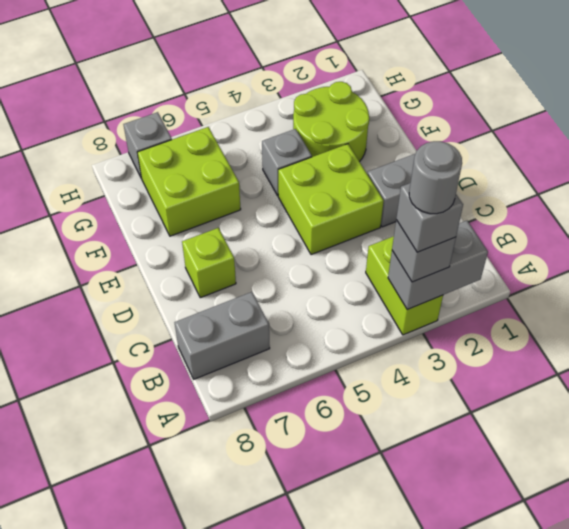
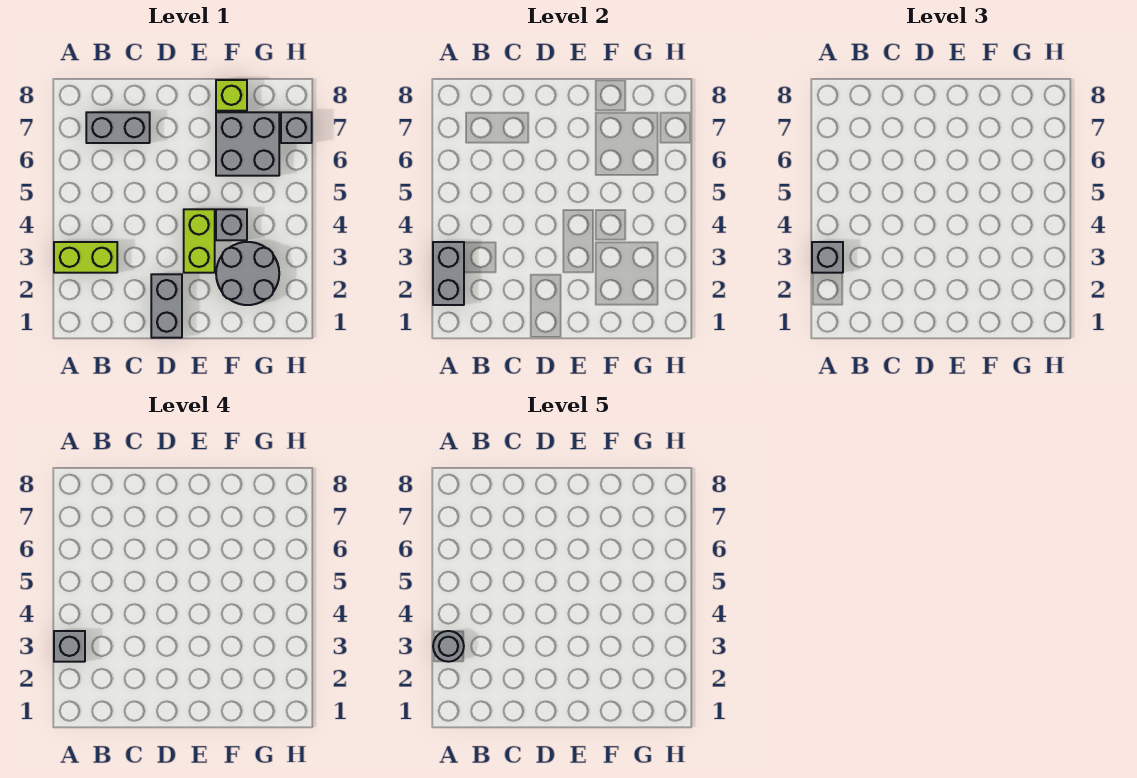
grey 1x2 brick [175,292,270,379] -> grey 1x2 brick turned to [86,112,150,143]
lime 2x2 brick [278,144,384,255] -> lime 1x2 brick [184,209,215,273]
lime 1x1 brick [182,228,236,298] -> lime 1x1 brick moved to [216,80,247,111]
lime 2x2 round brick [293,82,369,162] -> grey 2x2 round brick [216,242,279,305]
lime 2x2 brick [137,127,241,236] -> grey 2x2 brick [216,112,279,176]

